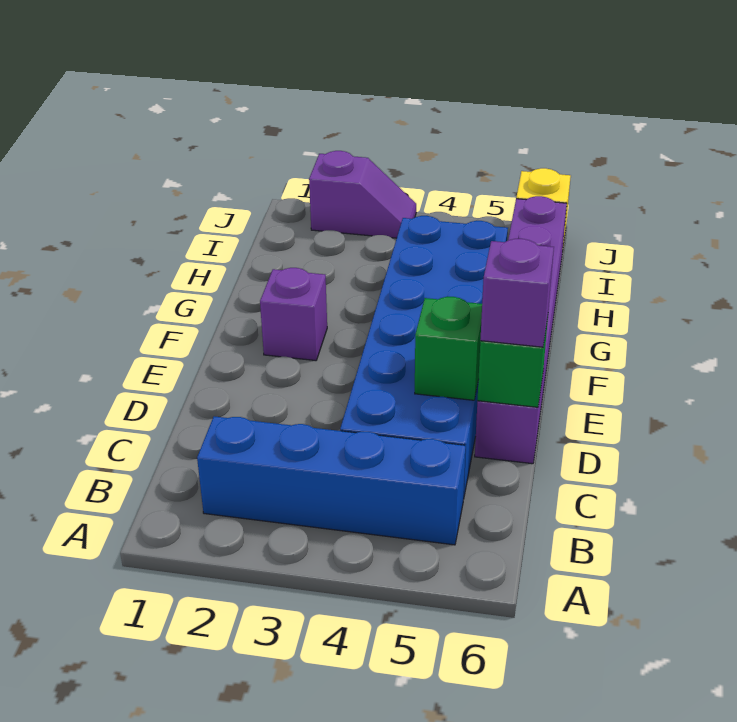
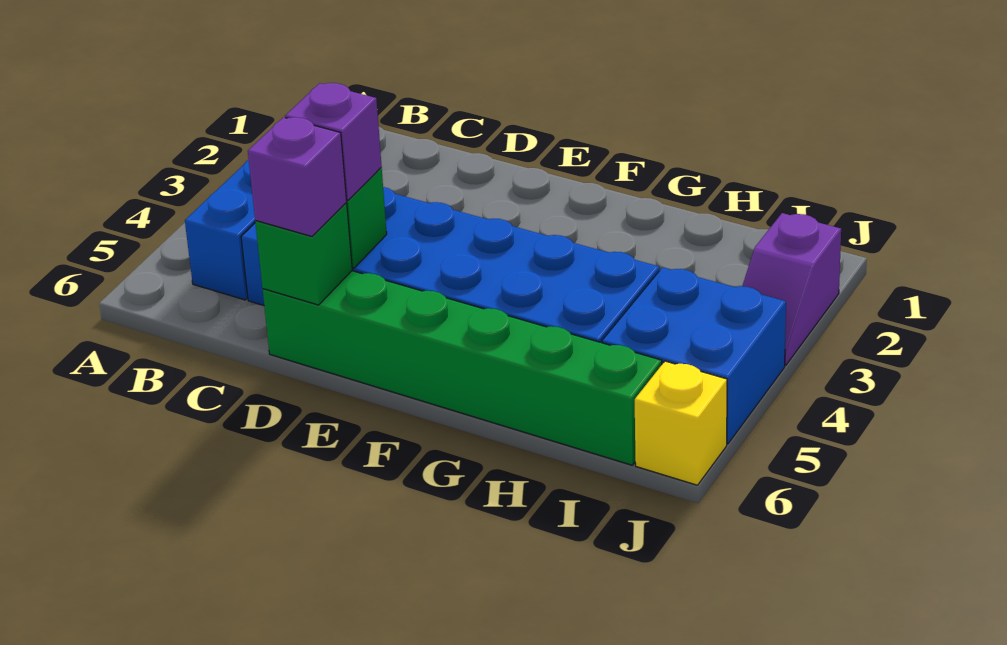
purple 1x6 brick [475,196,567,464] -> green 1x6 brick [263,271,662,465]
purple 1x1 brick [260,268,327,361] -> purple 1x1 brick moved to [285,83,382,200]
none -> blue 2x2 brick [602,267,786,444]

